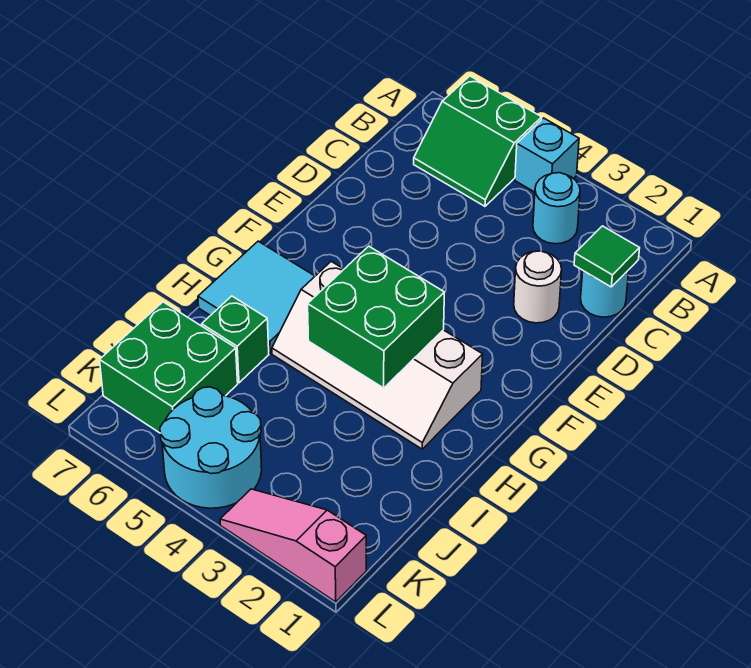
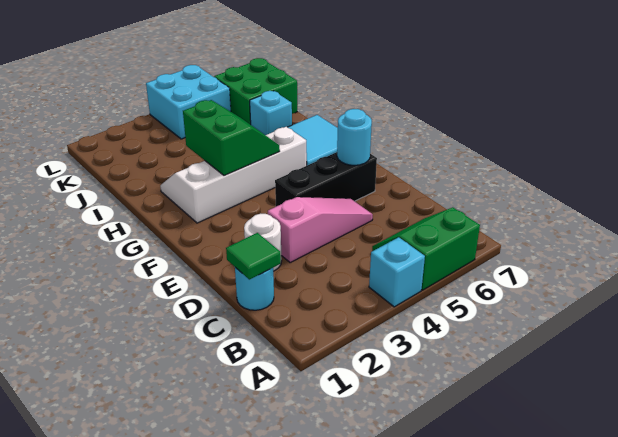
cyan 1x1 round brick [533,173,580,244] -> cyan 1x1 round brick moved to [337,109,372,165]
none -> black 1x3 brick [275,152,377,206]
green 2x2 brick [308,246,445,388] -> green 2x2 slope [183,100,280,176]
green 1x1 brick [202,296,269,383] -> cyan 1x1 brick [250,91,292,135]
cyan 2x2 round brick [160,387,262,508] -> cyan 2x2 brick [146,65,231,139]
pink 1x3 slope [220,489,366,602] -> pink 1x3 slope moved to [268,197,373,263]

